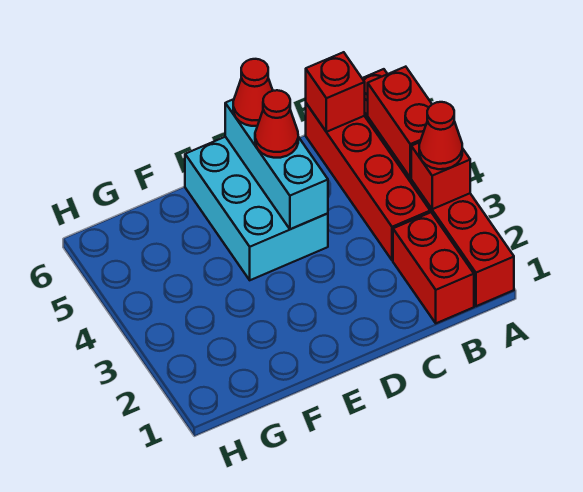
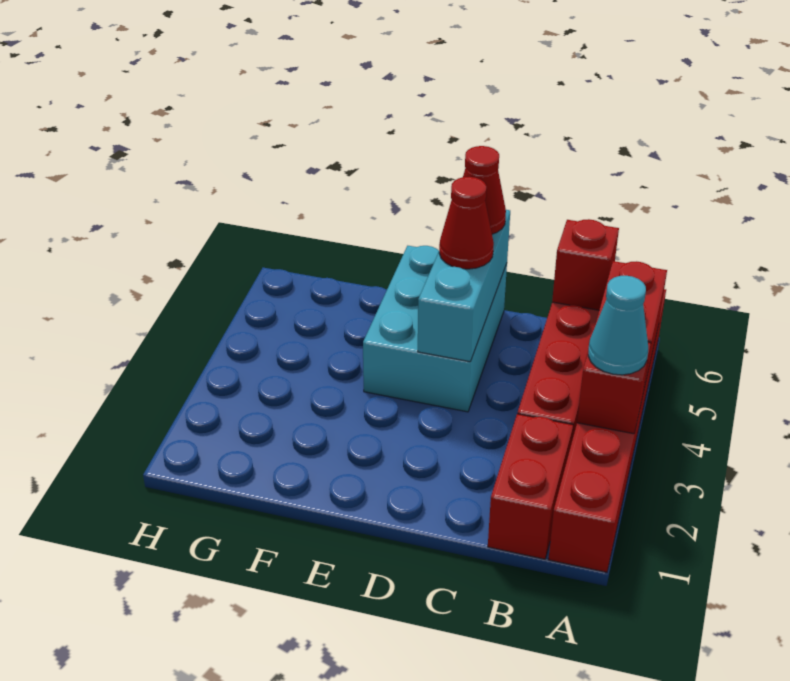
red 1x1 cone [419,102,462,169] -> cyan 1x1 cone [588,276,648,375]

